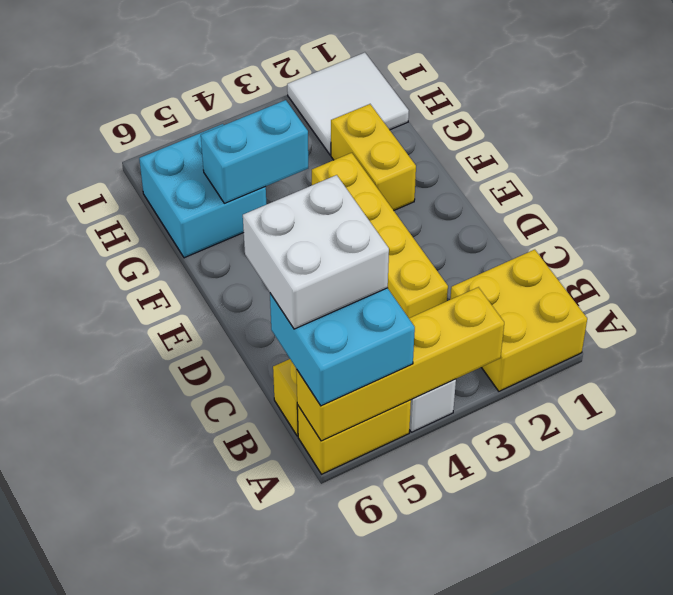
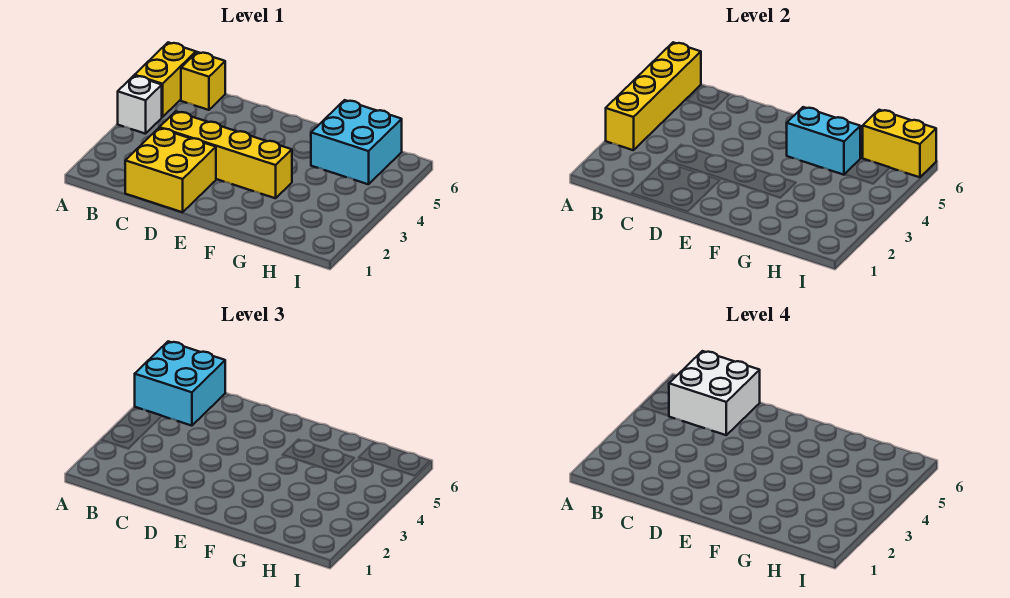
yellow 2x2 brick [450,250,587,391] -> yellow 2x2 brick moved to [125,128,216,212]
yellow 1x2 brick [331,104,416,210] -> yellow 1x2 brick moved to [863,110,936,177]
cyan 1x2 brick [201,100,308,203] -> cyan 1x2 brick turned to [787,107,860,175]
white 2x2 tile [287,52,409,155] -> none

